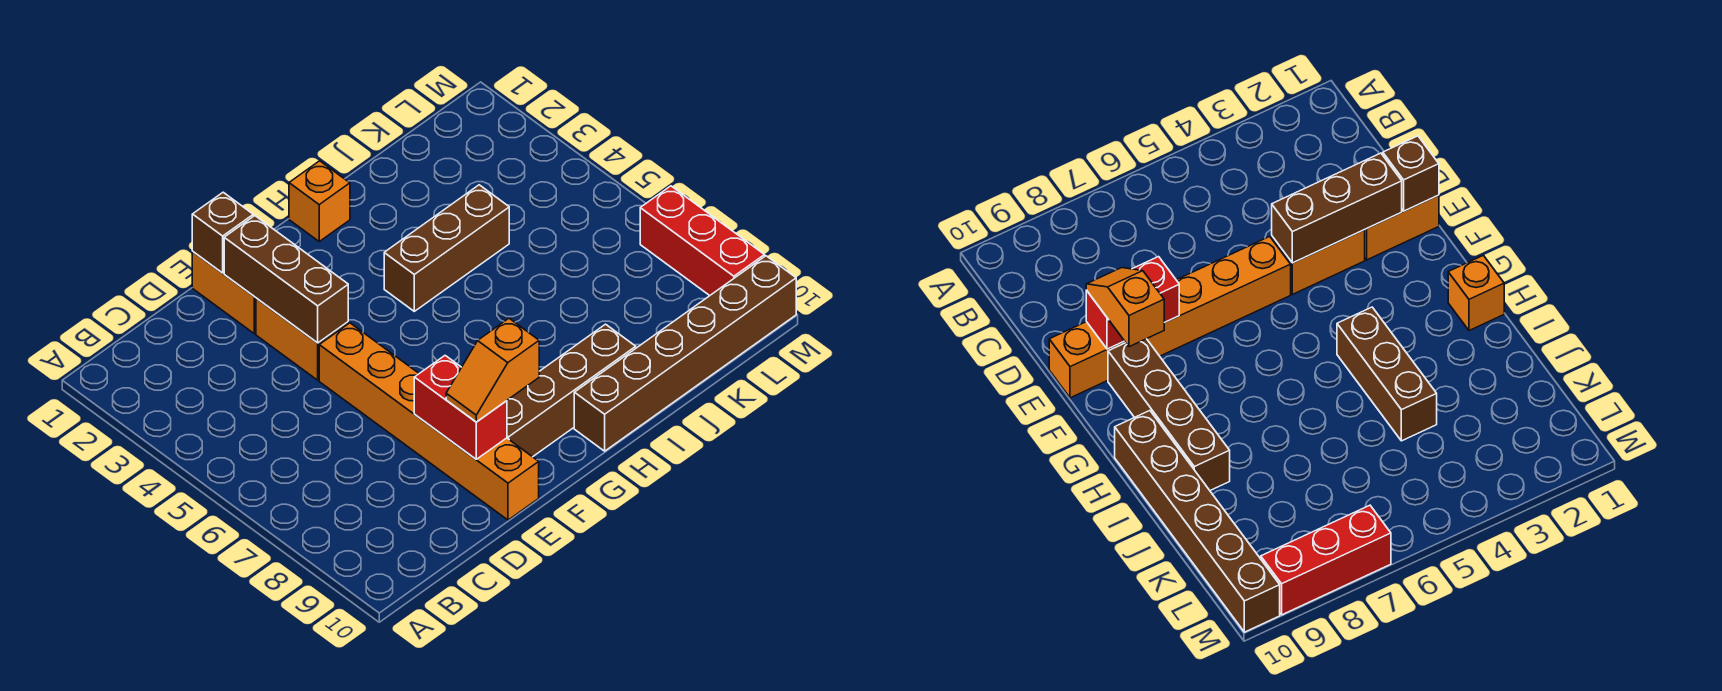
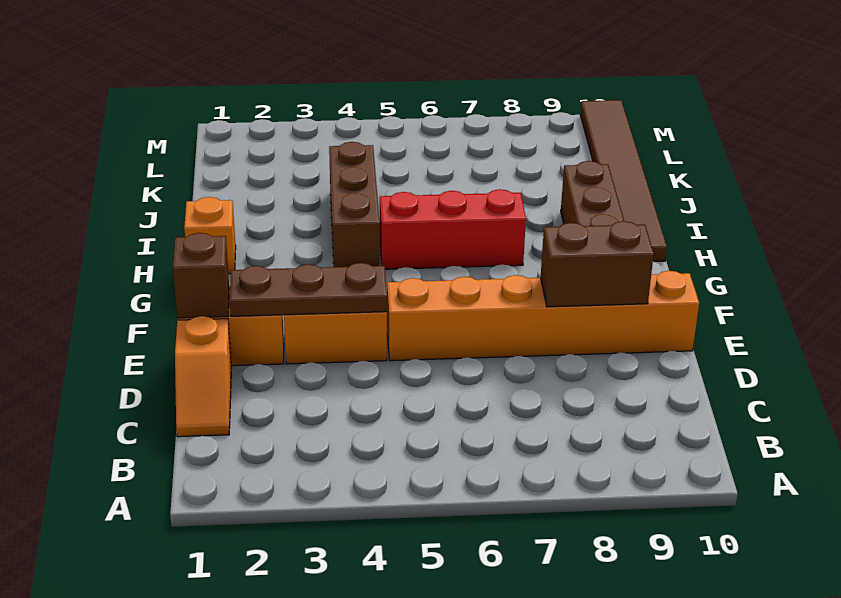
brown 1x3 brick [224,216,348,343] -> brown 1x3 plate [230,263,387,316]
red 1x2 brick [414,356,507,459] -> brown 1x2 brick [541,221,654,307]
orange 1x2 slope [446,319,539,422] -> orange 1x2 slope moved to [175,316,232,437]
brown 1x6 brick [574,256,796,451] -> brown 1x6 tile [580,100,667,262]
red 1x3 brick [640,186,765,296] -> red 1x3 brick moved to [380,189,526,269]

